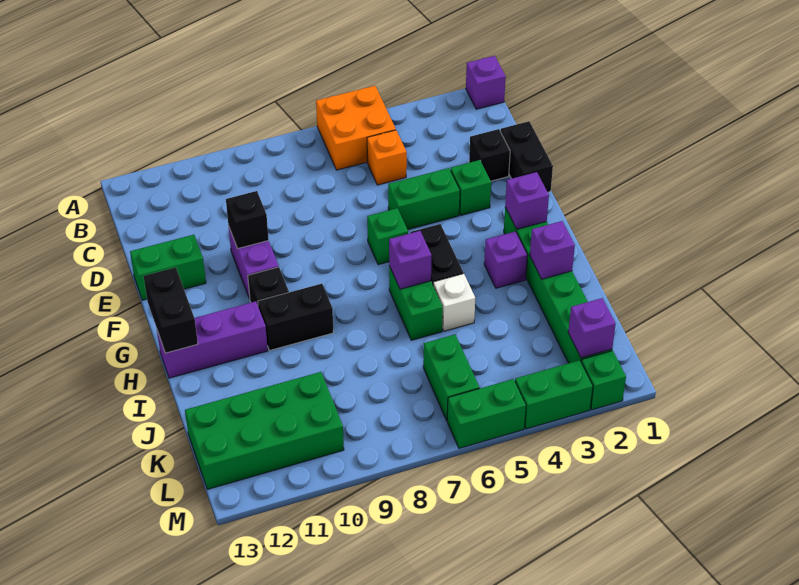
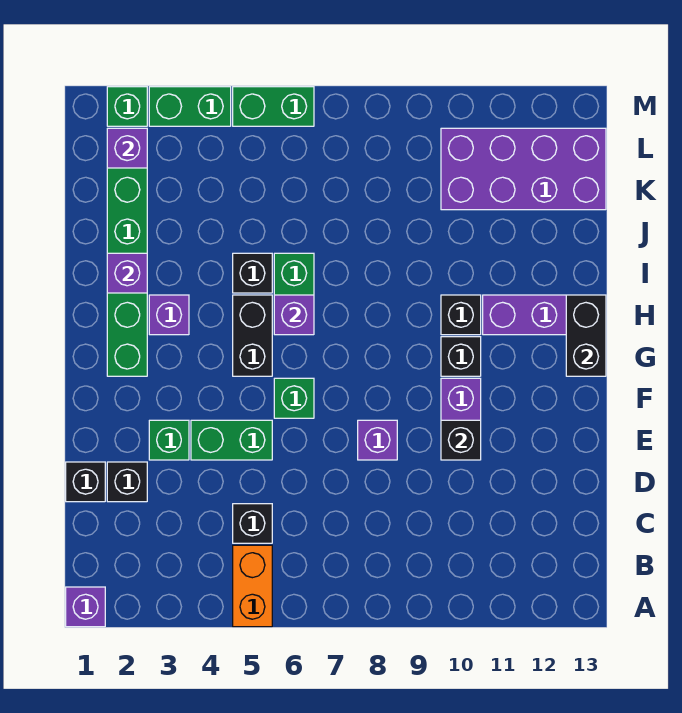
orange 2x2 brick [316,86,396,170] -> orange 1x2 brick [233,545,272,627]
orange 1x1 brick [367,130,407,185] -> black 1x1 brick [233,504,272,543]
black 1x2 brick [500,121,553,192] -> black 1x1 brick [66,462,105,502]
green 1x2 brick [130,235,206,300] -> none
purple 1x1 brick [505,172,549,229] -> purple 1x1 brick moved to [358,420,397,460]
black 1x2 brick [258,284,334,351] -> black 1x1 brick [441,295,481,335]
white 1x1 brick [433,274,475,331] -> black 1x1 brick [233,253,272,293]
green 1x2 brick [423,335,479,420] -> none
green 2x4 brick [185,372,344,489] -> purple 2x4 brick [441,128,606,210]

